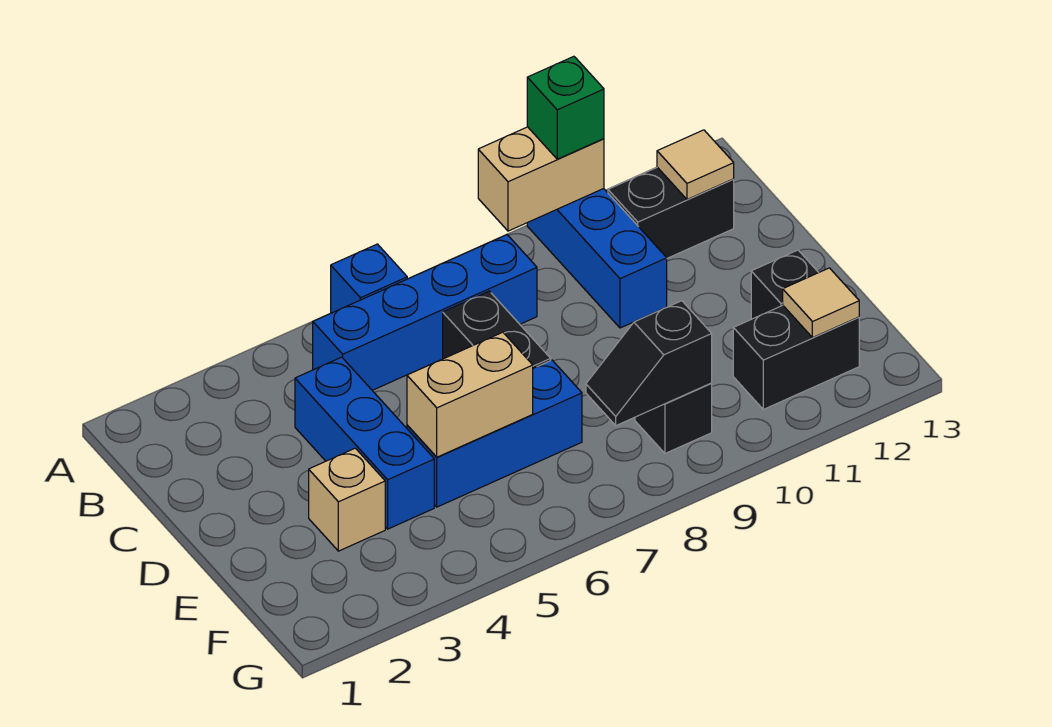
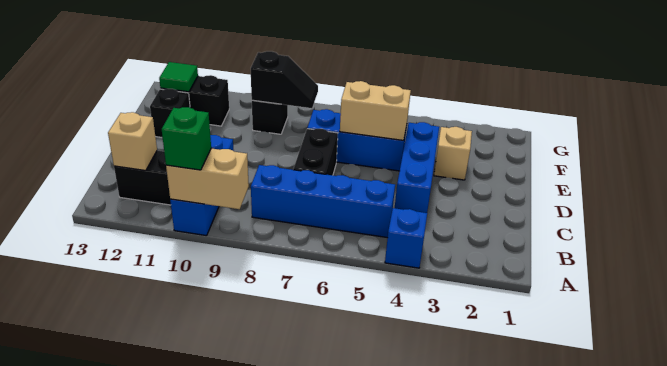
blue 1x1 brick [331,244,407,313] -> blue 1x1 brick moved to [385,208,427,268]
tan 1x1 tile [657,130,734,200] -> tan 1x1 brick [108,112,157,171]
tan 1x1 tile [783,268,859,338] -> green 1x1 tile [159,62,198,92]

